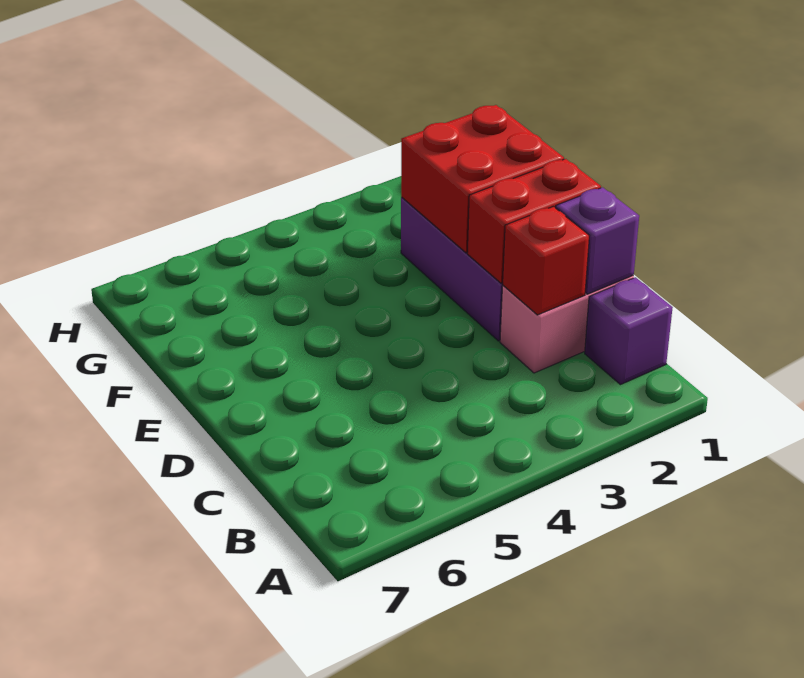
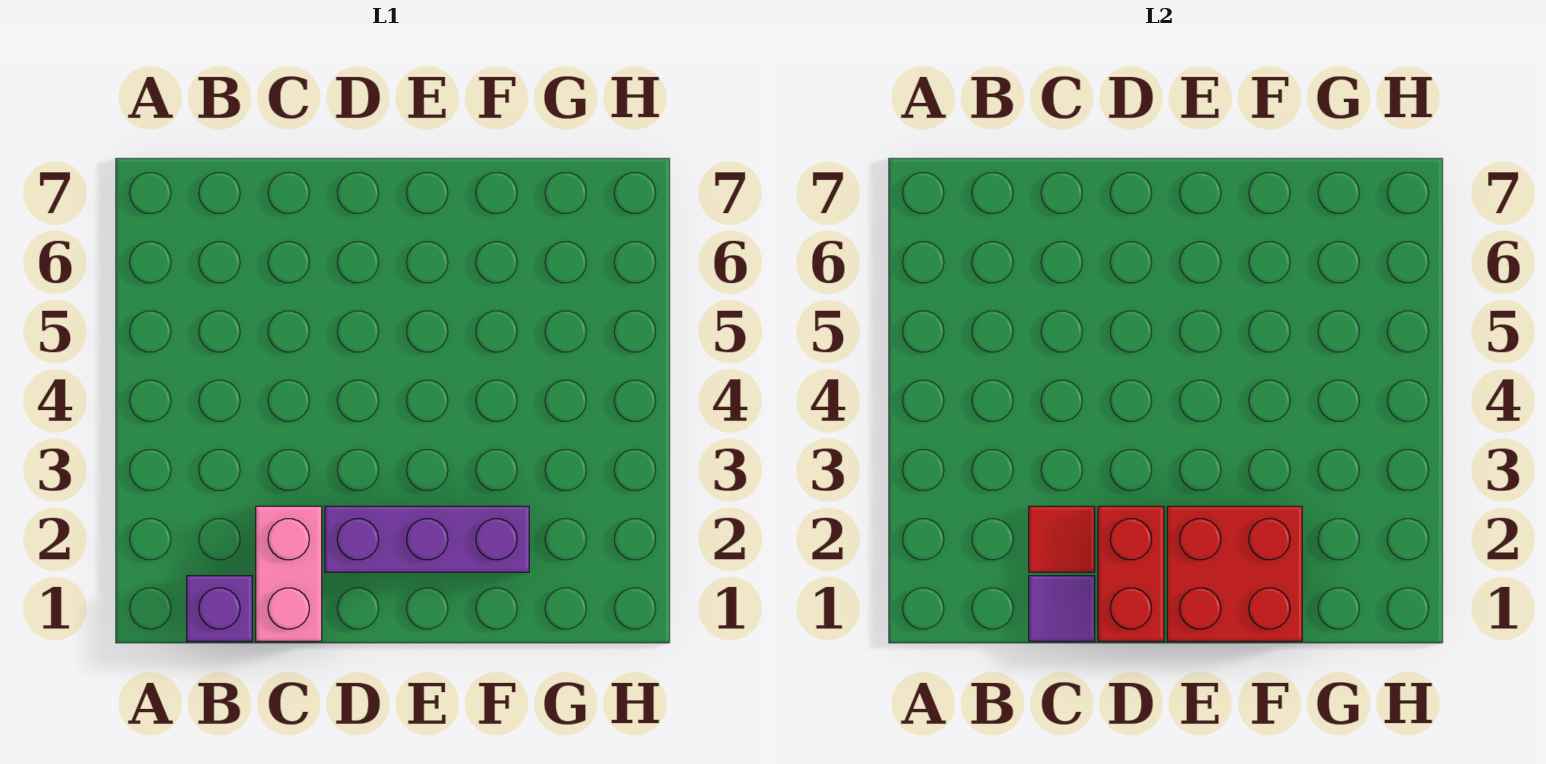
purple 1x1 brick [556,187,639,294] -> purple 1x1 tile [1029,576,1095,641]
red 1x1 brick [503,206,589,315] -> red 1x1 tile [1029,506,1095,572]

